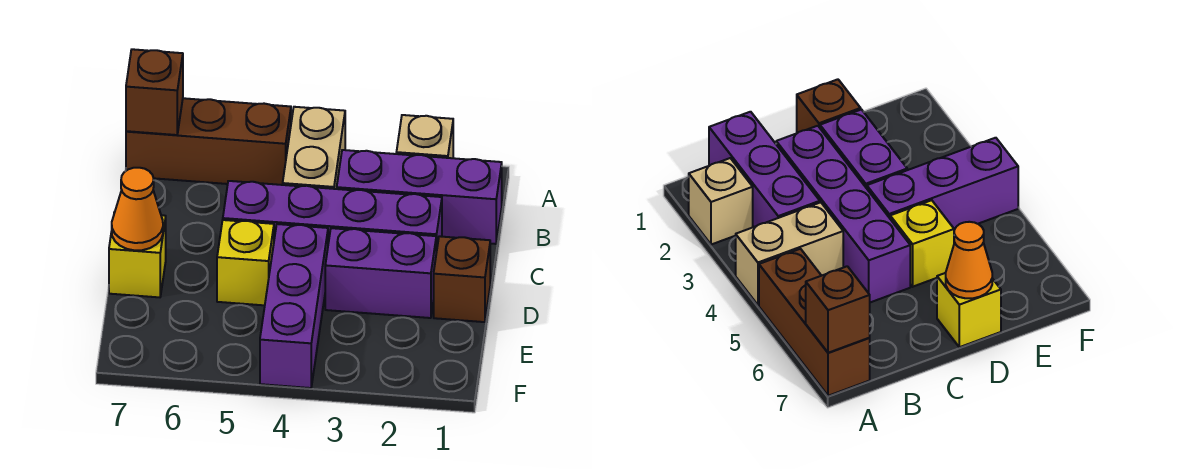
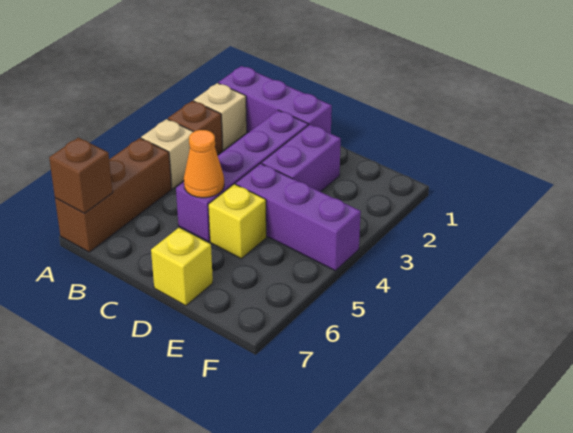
tan 1x2 brick [283,107,345,189] -> tan 1x1 brick [141,119,193,189]
purple 1x3 brick [337,150,502,244] -> purple 1x3 brick turned to [219,66,332,134]
brown 1x1 brick [434,236,490,322] -> brown 1x1 brick moved to [168,101,223,155]
orange 1x1 cone [112,168,163,250] -> orange 1x1 cone moved to [184,130,224,198]

